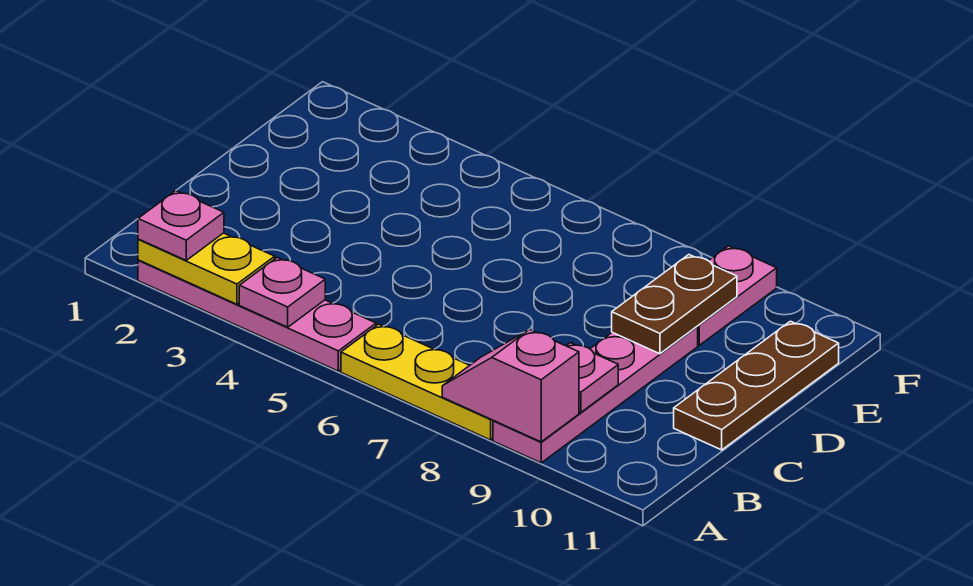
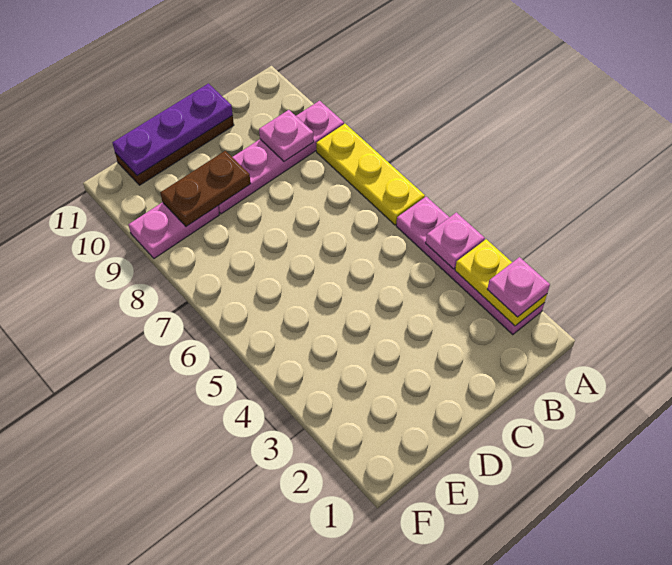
pink 1x2 slope [442,330,579,442] -> none
none -> purple 1x3 plate [112,84,233,176]

